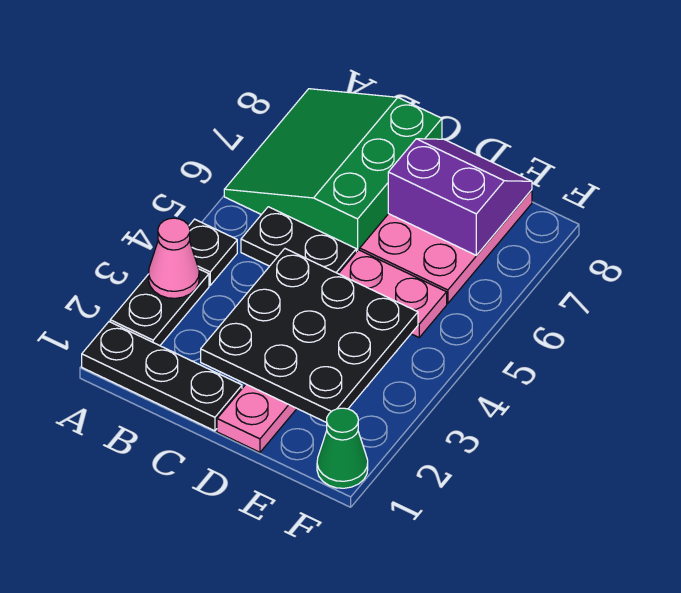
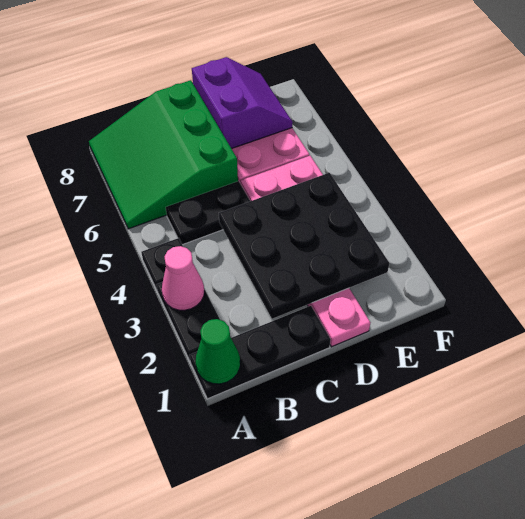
purple 2x2 slope [388,139,532,255] -> purple 2x2 slope turned to [192,57,293,149]
green 1x1 cone [317,408,368,488] -> green 1x1 cone moved to [196,319,240,384]

